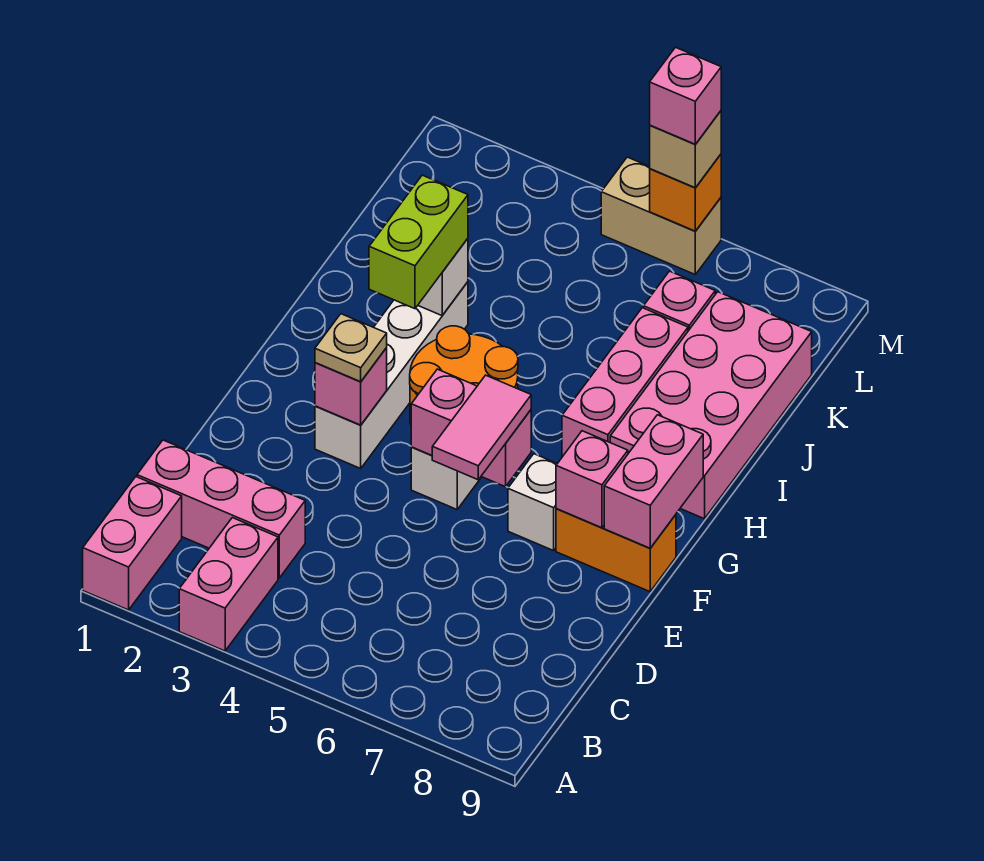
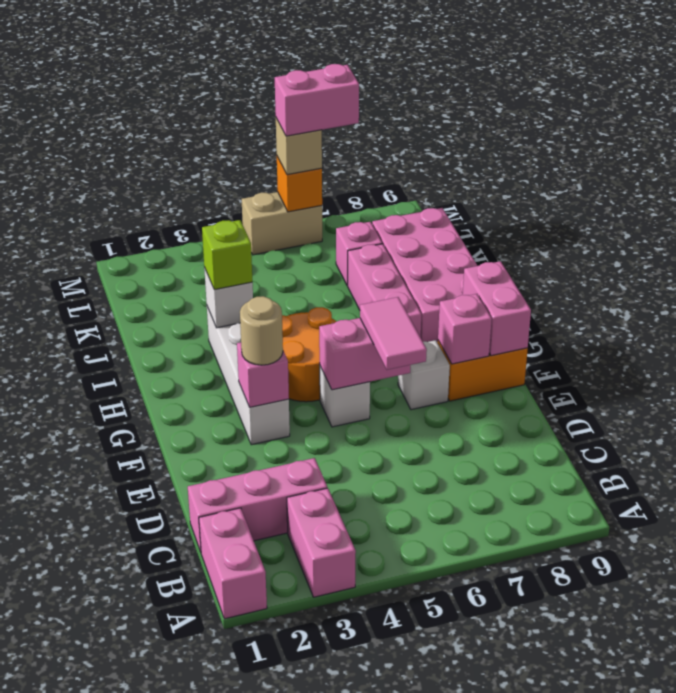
tan 1x1 plate [315,314,387,382] -> tan 1x1 round brick [240,296,283,365]
lime 1x2 brick [369,175,468,309] -> lime 1x1 brick [202,220,252,290]
pink 1x1 brick [650,47,721,144] -> pink 1x2 brick [275,64,359,136]

